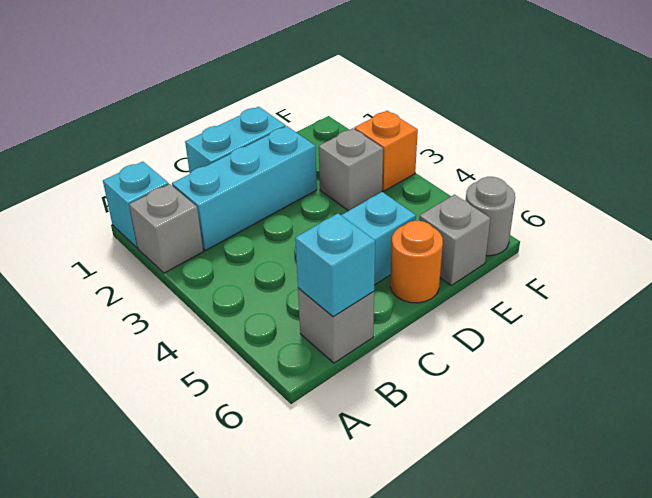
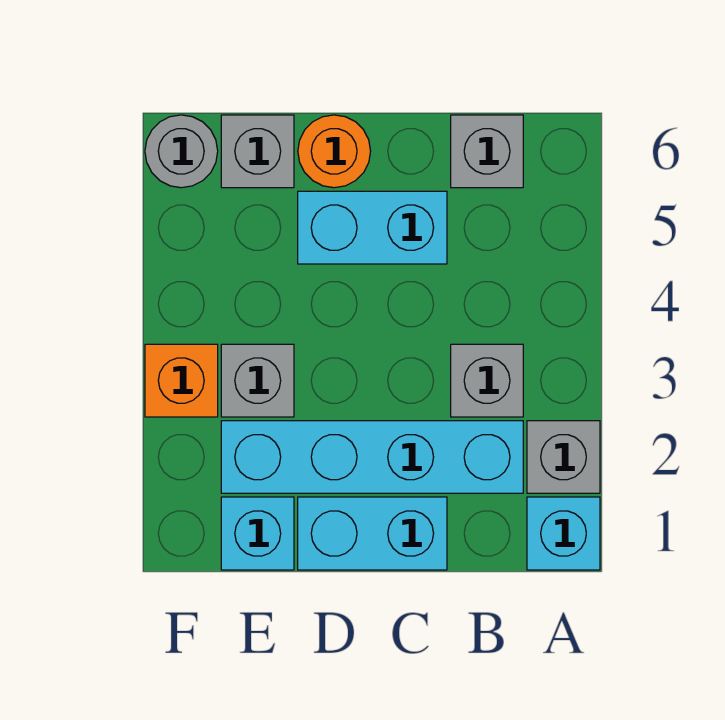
cyan 1x3 brick [172,126,317,251] -> cyan 1x4 brick [221,421,523,493]
none -> grey 1x1 brick [451,344,523,417]
cyan 1x1 brick [295,213,375,317] -> cyan 1x1 brick moved to [221,497,294,570]

